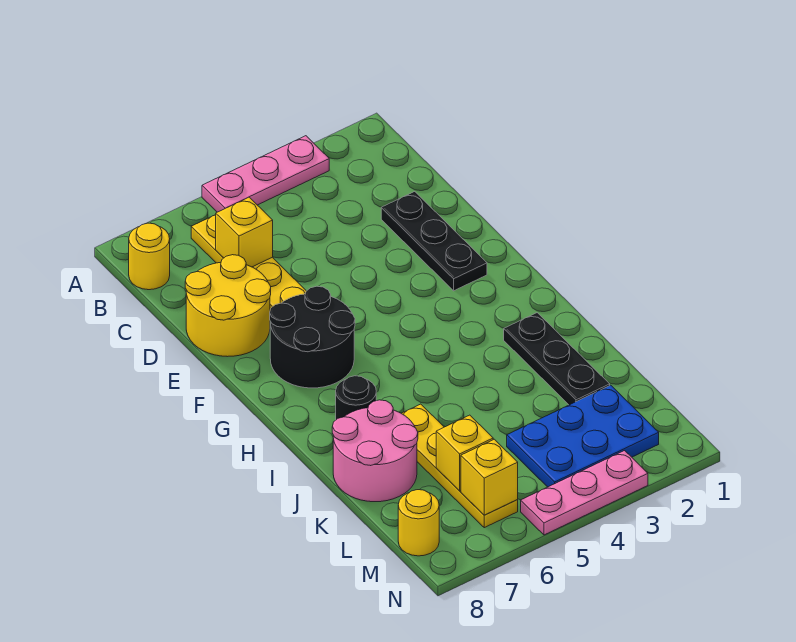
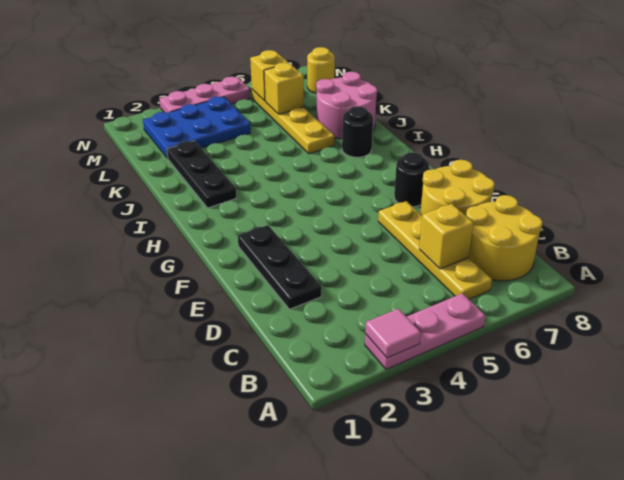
none -> pink 1x1 tile [365,309,421,358]
yellow 1x1 round brick [129,223,170,290] -> yellow 2x2 round brick [466,195,543,281]
black 2x2 round brick [270,286,355,388] -> black 1x1 round brick [394,152,429,207]

